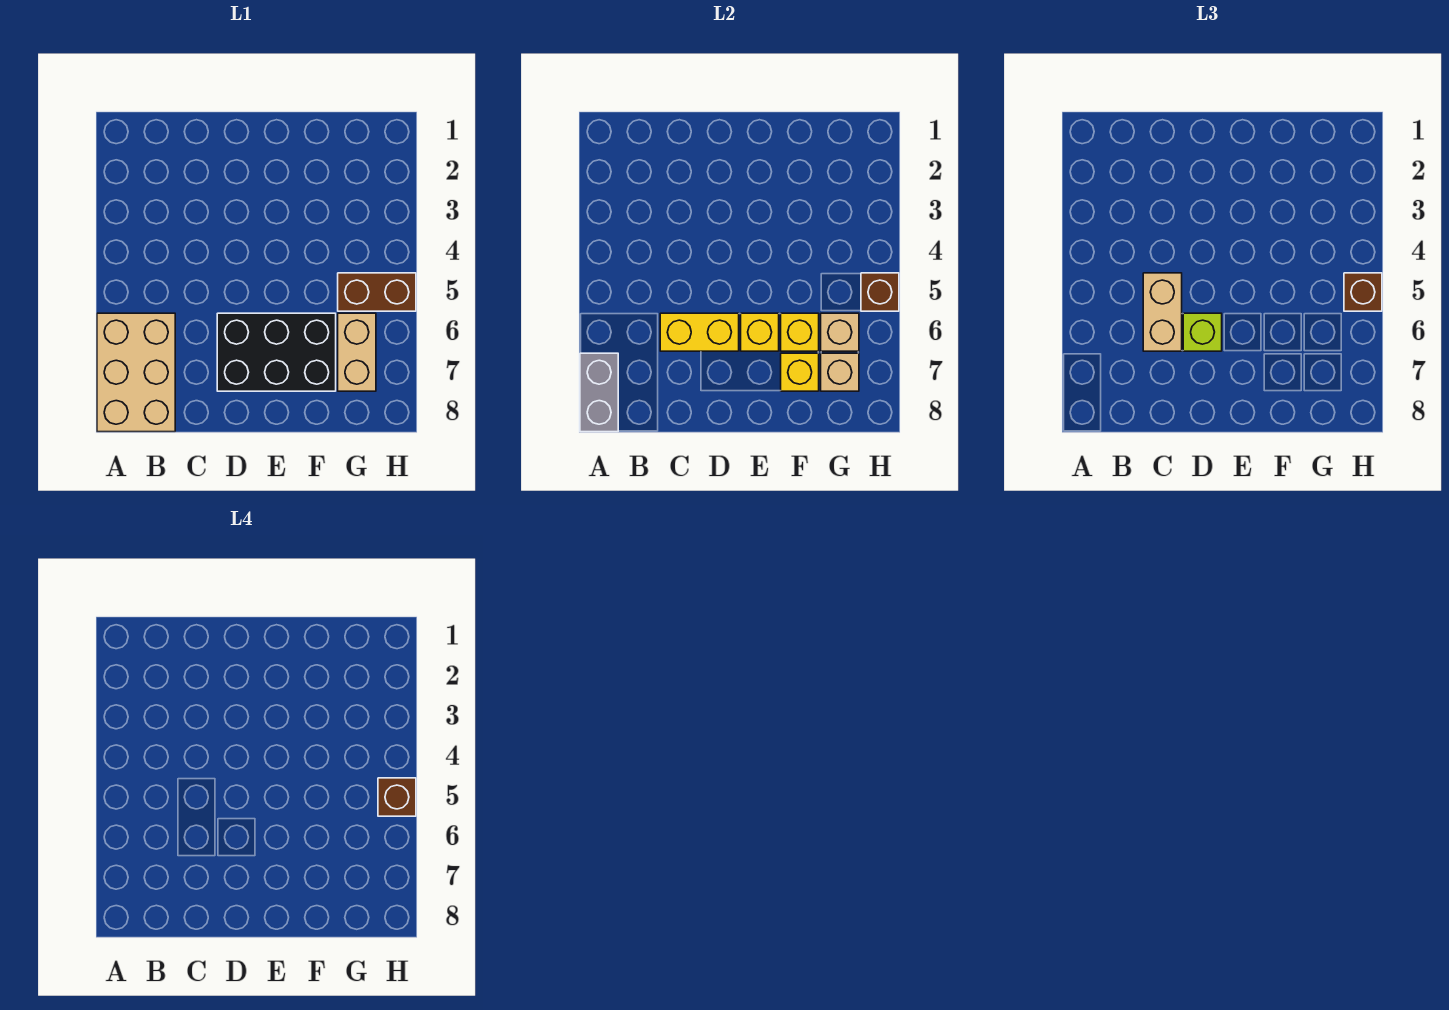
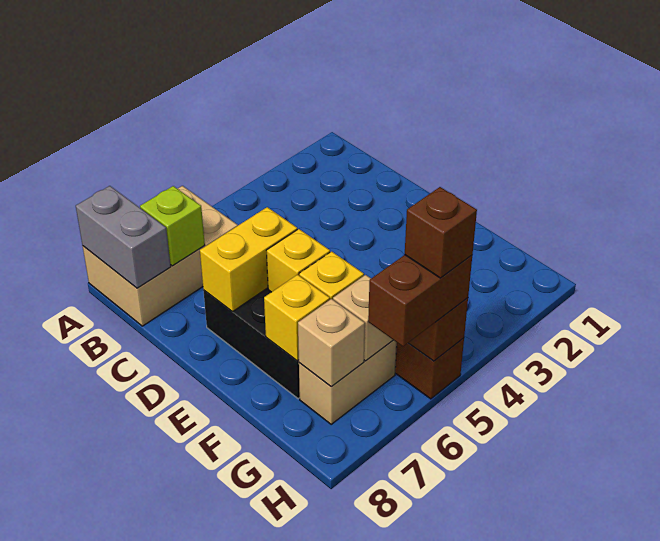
grey 1x2 brick [580,353,618,432] -> grey 1x2 brick turned to [76,186,171,288]
tan 1x2 brick [1143,273,1182,351] -> none
yellow 1x2 brick [660,313,739,351] -> yellow 1x2 brick turned to [200,207,297,312]
lime 1x1 brick [1183,313,1222,351] -> lime 1x1 brick moved to [140,186,205,266]
brown 1x1 brick [1344,273,1382,311] -> brown 1x2 brick [368,255,472,347]

